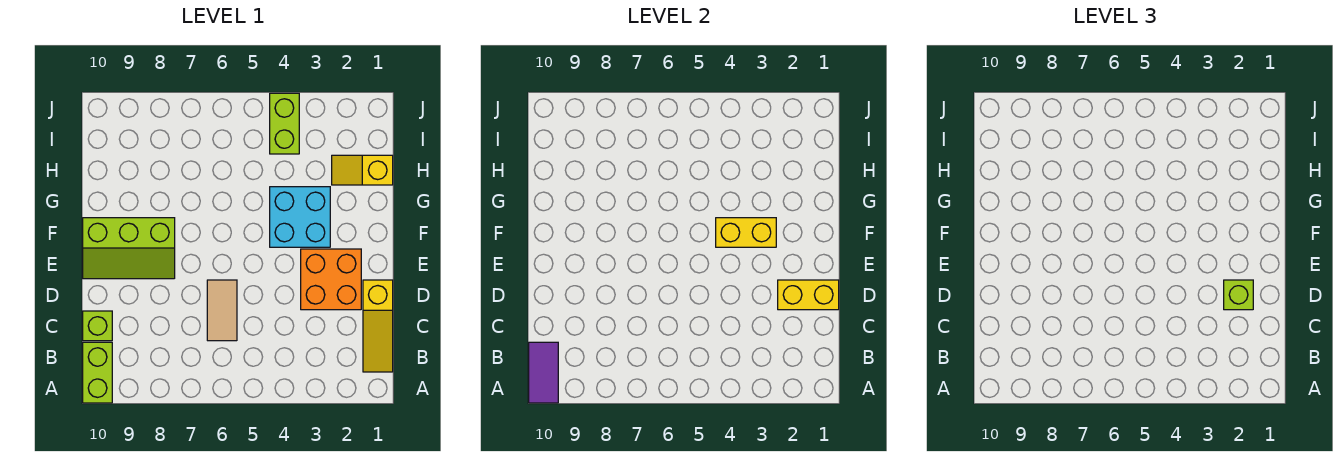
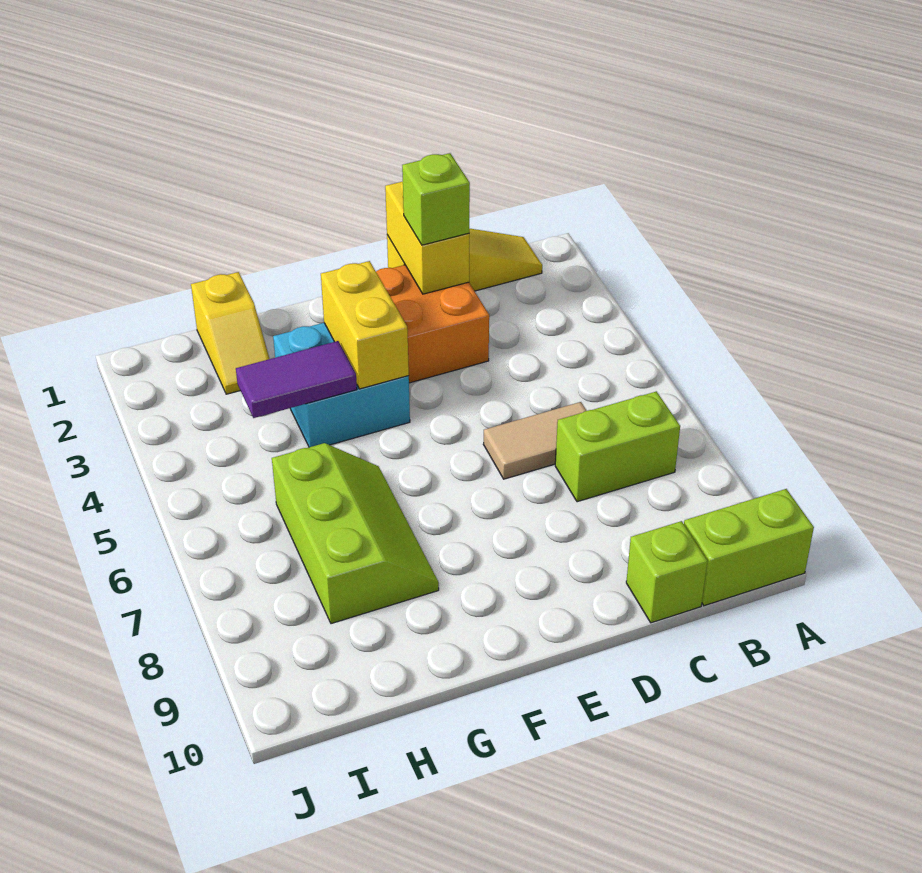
purple 1x2 tile [529,342,558,403] -> purple 1x2 tile moved to [236,341,357,418]
lime 2x3 slope [83,218,175,279] -> lime 2x3 slope moved to [272,443,439,624]
lime 1x2 brick [270,93,299,154] -> lime 1x2 brick moved to [555,391,680,502]

